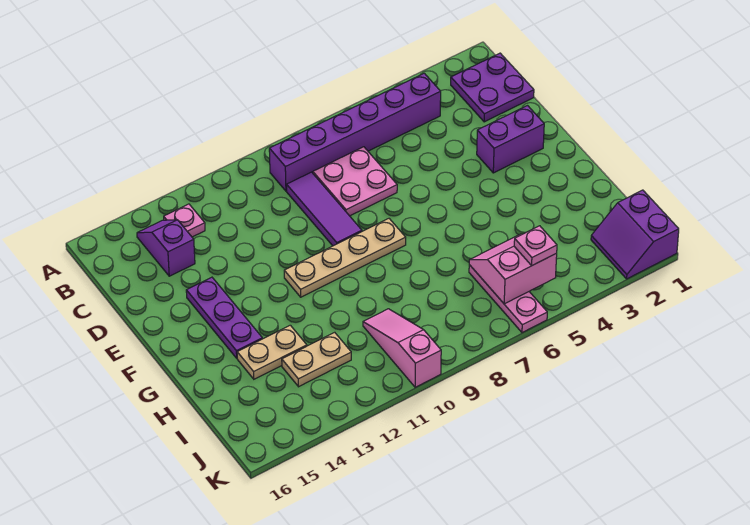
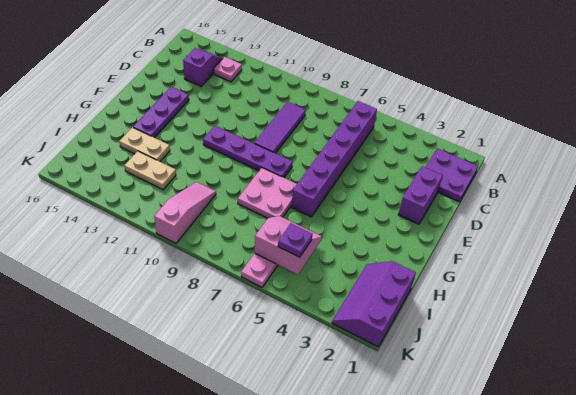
purple 1x6 brick [269,73,441,191] -> purple 1x6 brick turned to [291,101,377,217]
pink 2x2 plate [313,147,397,216] -> pink 2x2 plate moved to [238,168,297,218]
purple 1x2 brick [477,106,544,173] -> purple 1x2 brick turned to [398,166,443,224]
tan 1x4 plate [284,219,406,297] -> purple 1x4 plate [203,126,293,178]
purple 2x2 slope [591,190,679,279] -> purple 2x3 slope [332,261,416,347]
pink 1x1 plate [514,226,557,265] -> purple 1x1 plate [278,224,312,257]

